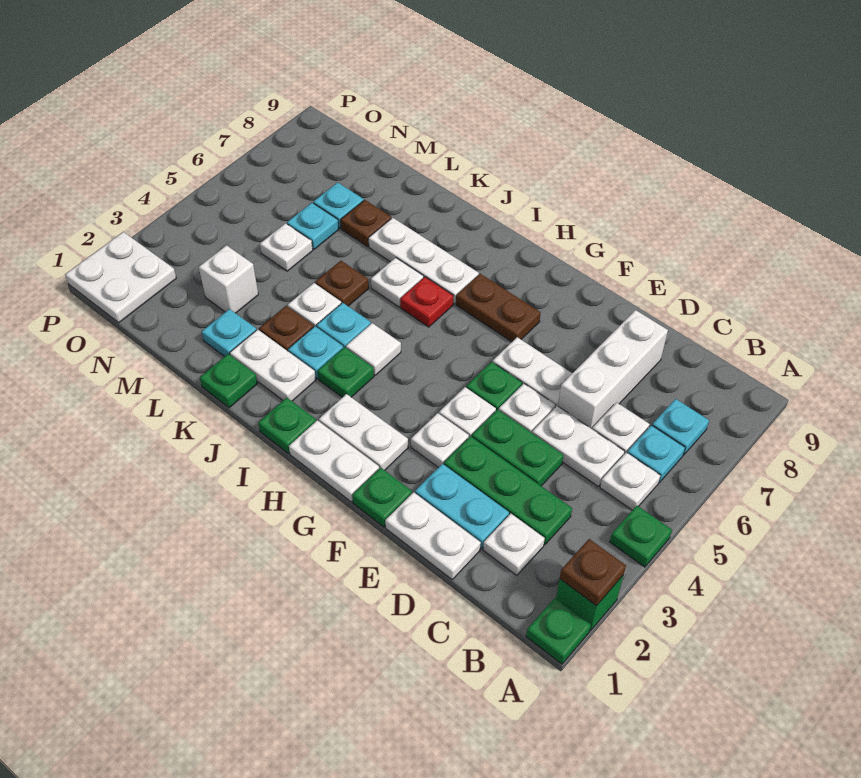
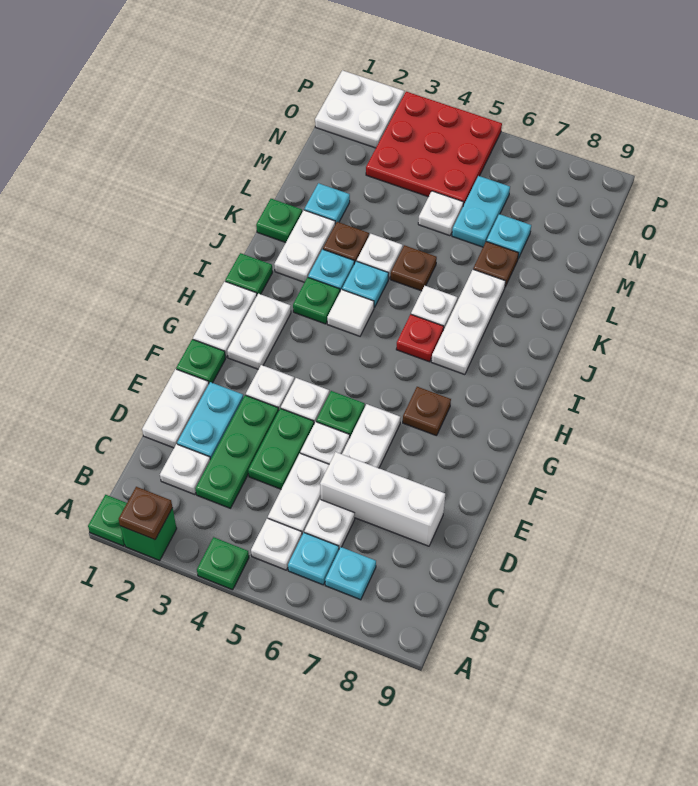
brown 1x2 plate [456,274,540,342] -> brown 1x1 plate [403,387,451,436]
white 1x1 brick [199,245,258,313] -> none
cyan 1x1 plate [287,203,339,249] -> cyan 1x2 plate [452,176,510,247]
none -> red 3x3 plate [366,92,502,206]

